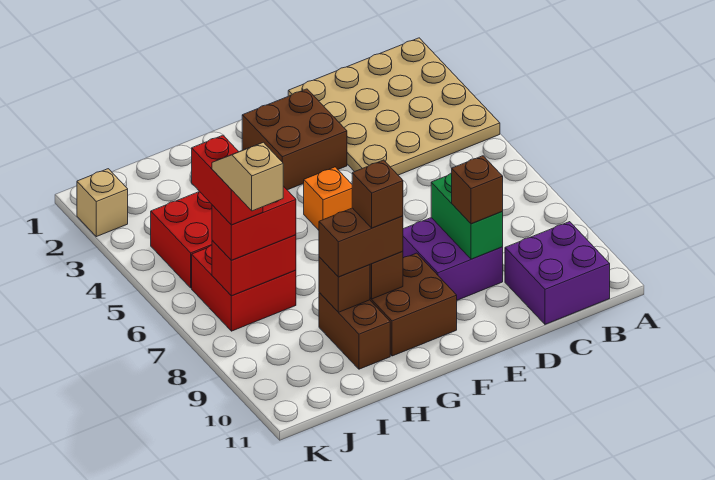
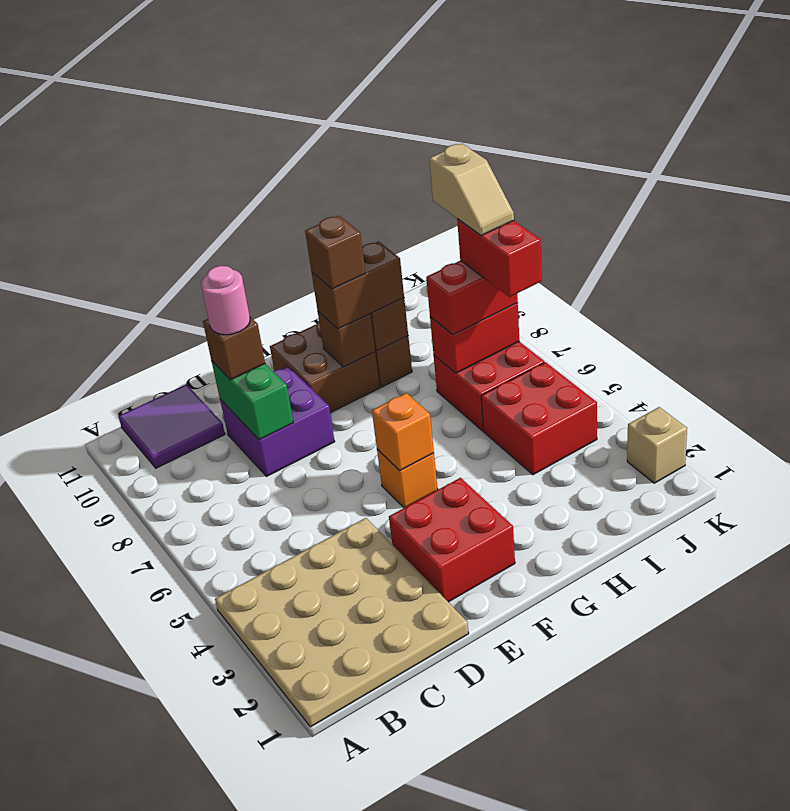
purple 2x2 brick [505,222,610,324] -> purple 2x2 tile [119,384,225,468]
none -> pink 1x1 round brick [201,266,250,335]
brown 2x2 brick [242,89,347,190] -> red 2x2 brick [389,478,515,602]
none -> orange 1x1 brick [372,393,434,471]

